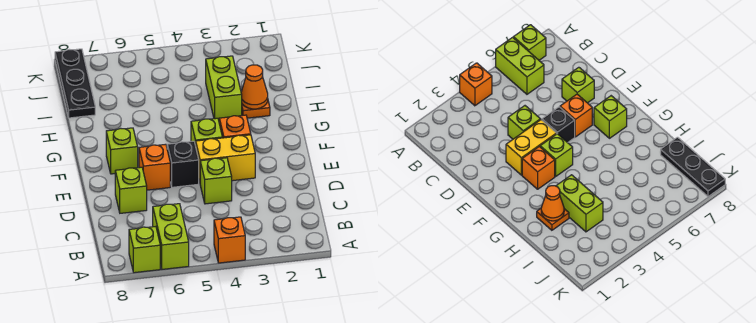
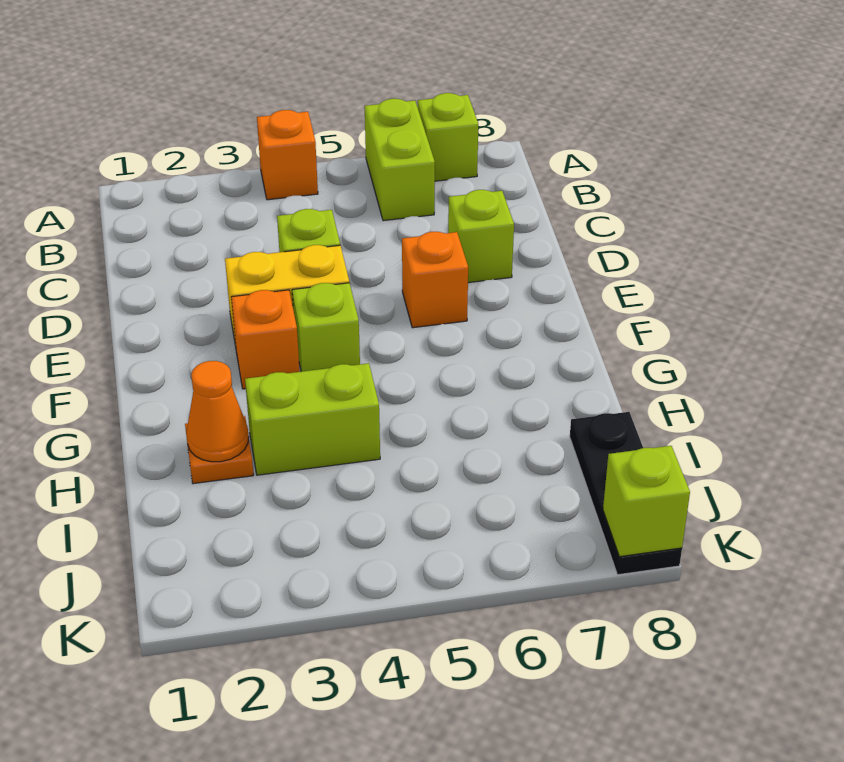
black 1x1 brick [167,141,199,187] -> none
lime 1x1 brick [106,128,138,174] -> lime 1x1 brick moved to [603,446,690,557]
lime 1x2 brick [206,56,242,120] -> lime 1x2 brick turned to [245,363,380,475]

